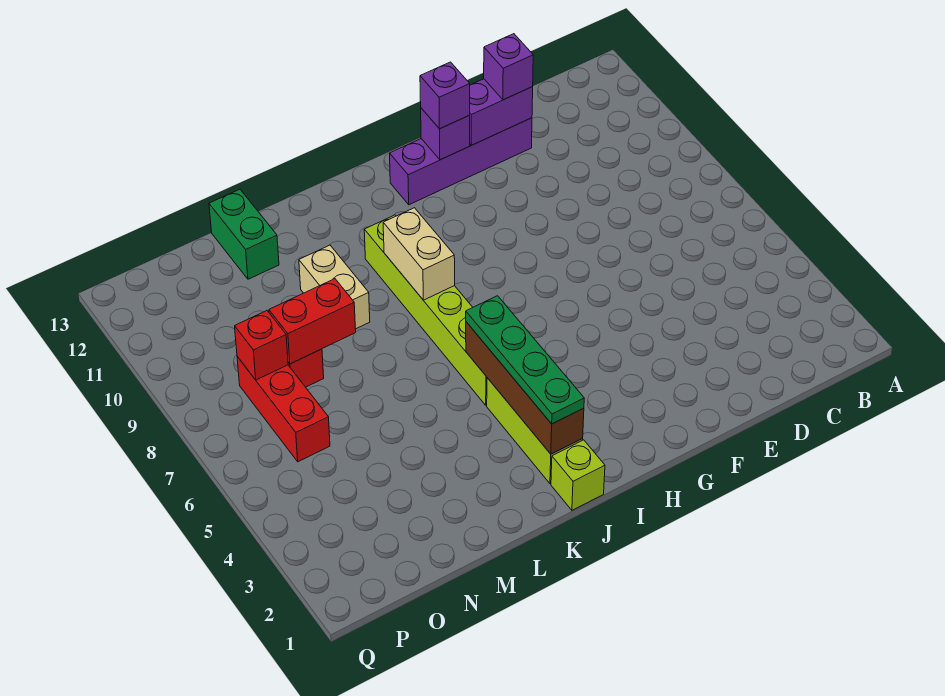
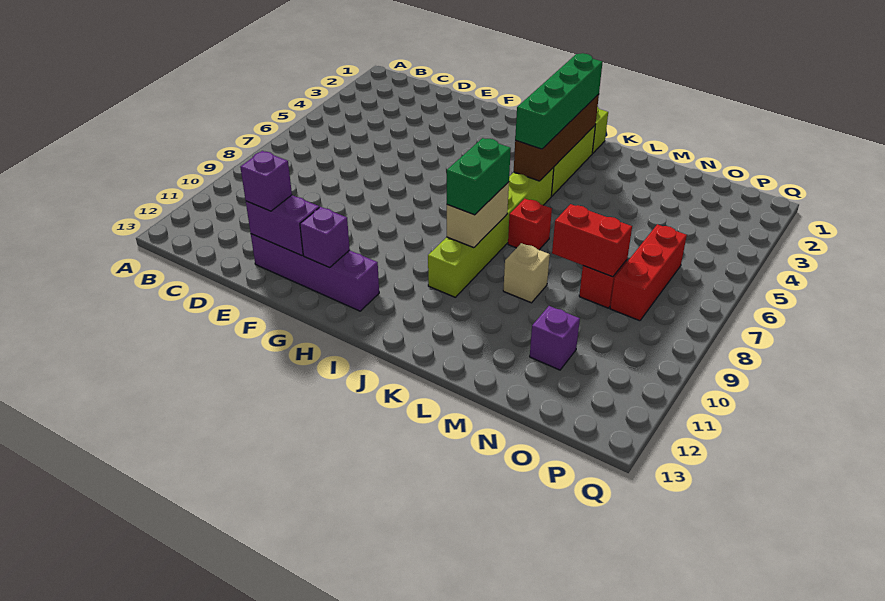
purple 1x1 brick [420,62,470,129] -> purple 1x1 brick moved to [530,306,580,370]
green 1x4 plate [466,296,584,424] -> green 1x4 brick [515,53,603,149]
tan 1x2 brick [299,245,370,329] -> tan 1x1 brick [503,243,550,303]
green 1x2 brick [209,189,279,279] -> green 1x2 brick moved to [447,138,511,215]
red 1x1 brick [235,311,288,380] -> red 1x1 brick moved to [508,199,552,250]

